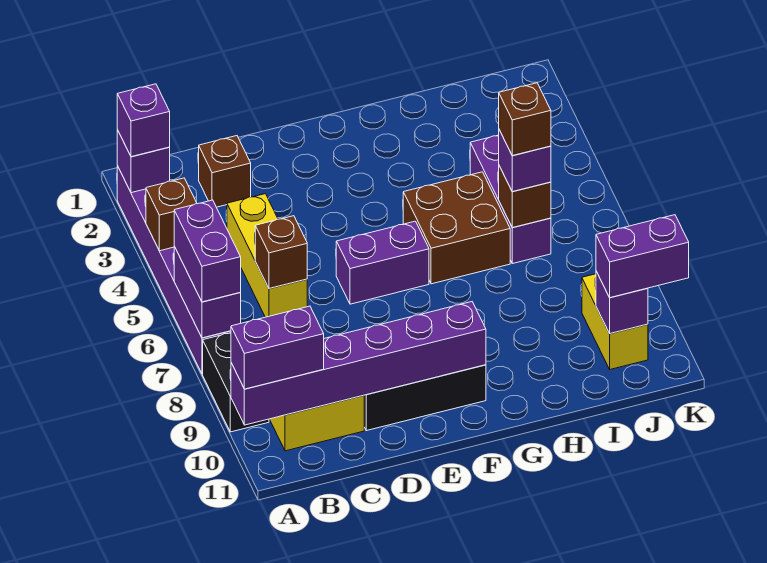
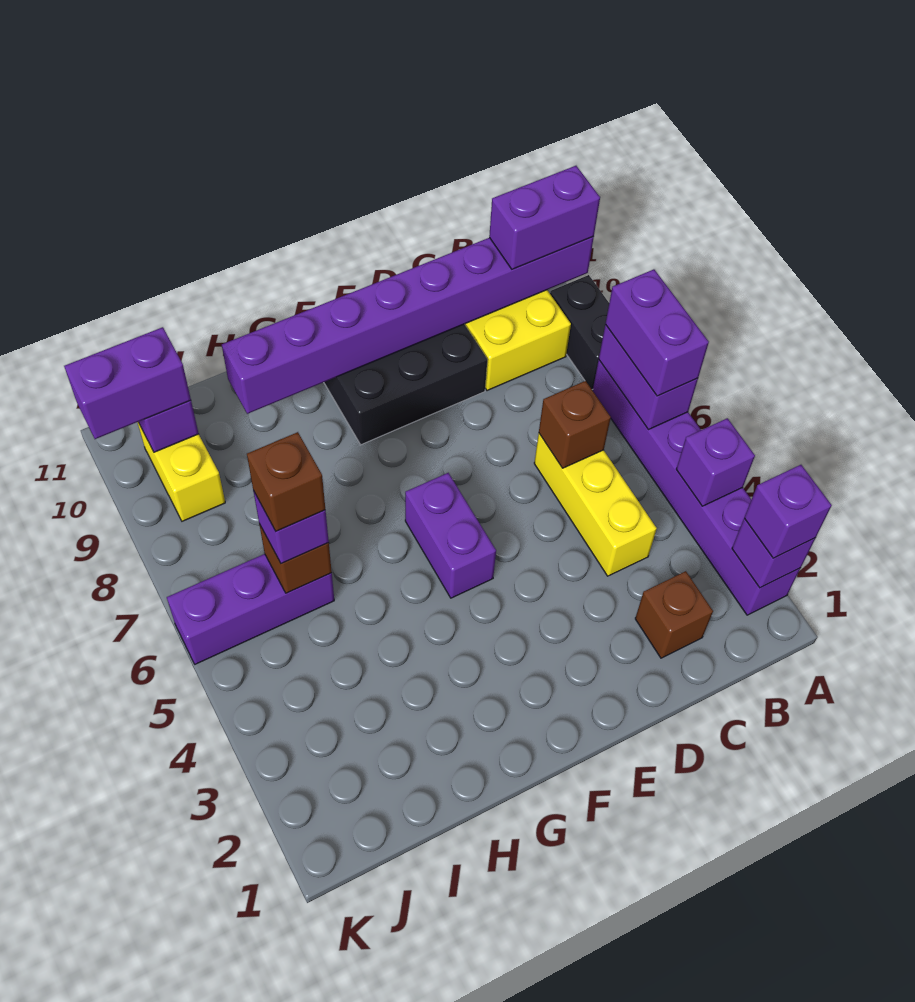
brown 1x1 brick [146,178,197,251] -> purple 1x1 brick [676,418,755,506]
purple 1x6 brick [231,302,486,425] -> purple 1x8 brick [222,236,594,414]
purple 1x2 brick [336,221,429,304] -> purple 1x2 brick turned to [405,473,496,598]
brown 2x2 brick [403,172,510,284] -> none
purple 1x3 brick [470,135,551,264] -> purple 1x3 brick turned to [167,554,334,664]

